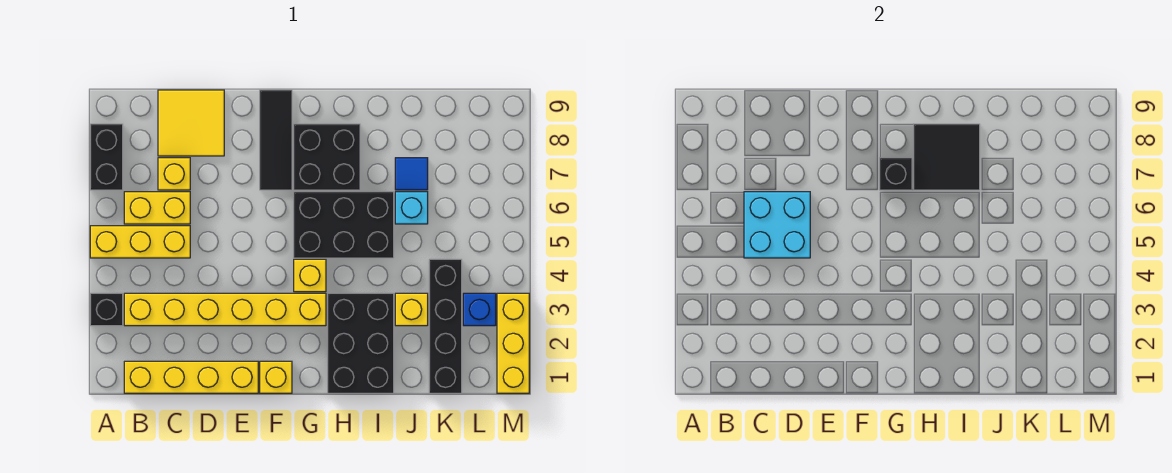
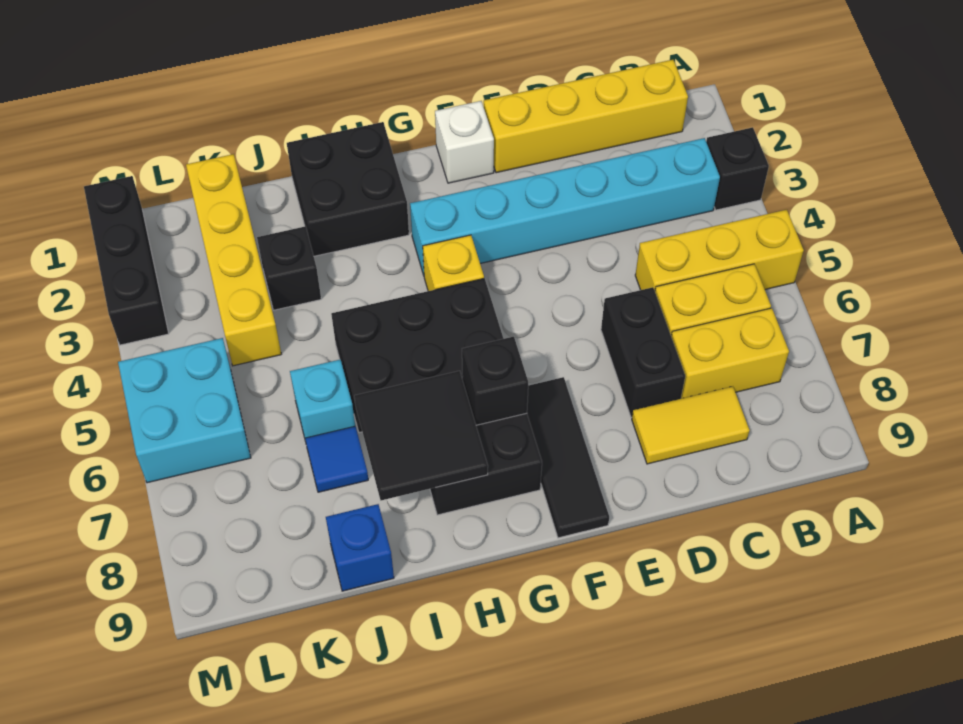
black 1x2 brick [90,124,123,190] -> black 1x2 brick moved to [601,287,685,417]
yellow 1x6 brick [124,293,326,326] -> cyan 1x6 brick [410,138,720,275]
cyan 2x2 brick [744,192,810,258] -> cyan 2x2 brick moved to [118,338,251,483]
yellow 1x1 brick [158,158,190,190] -> yellow 1x2 brick [671,308,789,399]
yellow 2x2 tile [158,90,224,156] -> yellow 1x2 tile [632,386,750,464]
yellow 1x1 brick [260,361,292,393] -> white 1x1 brick [435,101,494,183]
black 2x3 brick [328,293,394,393] -> black 2x2 brick [287,122,409,256]
yellow 1x1 brick [395,293,428,326] -> black 1x1 brick [257,226,321,310]
black 1x4 brick [429,259,462,393] -> yellow 1x4 brick [186,154,281,366]
blue 1x1 brick [463,293,496,326] -> blue 1x1 brick moved to [326,504,394,591]
yellow 1x3 brick [497,293,529,393] -> black 1x3 brick [84,176,169,345]

